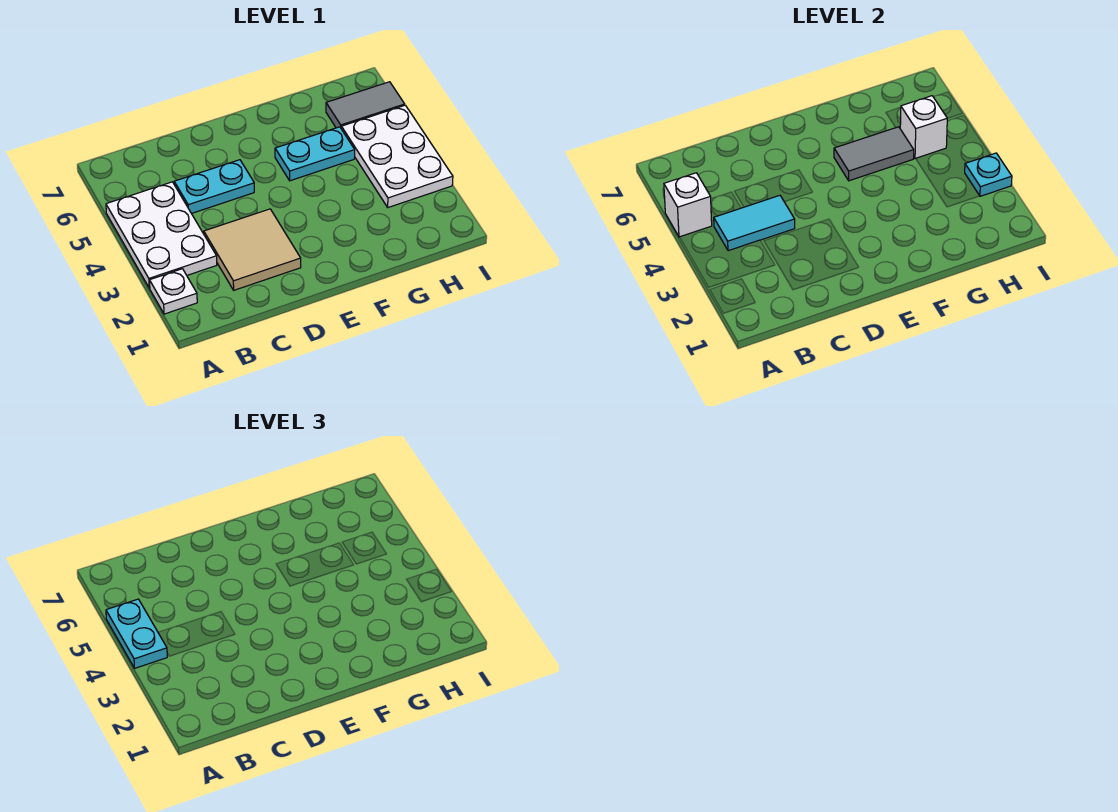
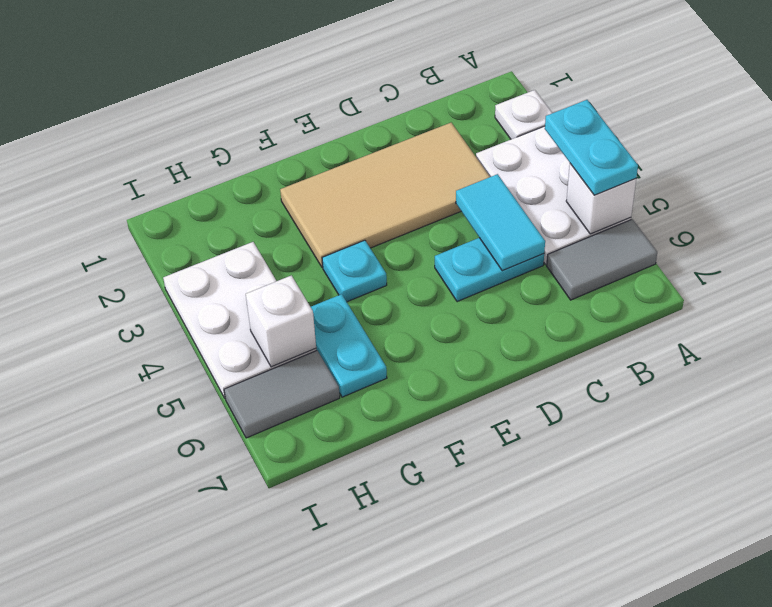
cyan 1x2 tile [714,196,795,251] -> cyan 1x2 tile turned to [456,174,545,271]
tan 2x2 tile [204,209,301,290] -> tan 2x4 tile [280,123,490,268]
cyan 1x2 plate [275,127,355,181] -> cyan 1x2 plate turned to [311,294,387,397]
grey 1x2 tile [834,127,914,181] -> grey 1x2 tile moved to [547,219,657,300]
cyan 1x1 plate [965,153,1012,196] -> cyan 1x1 plate moved to [322,240,387,302]

